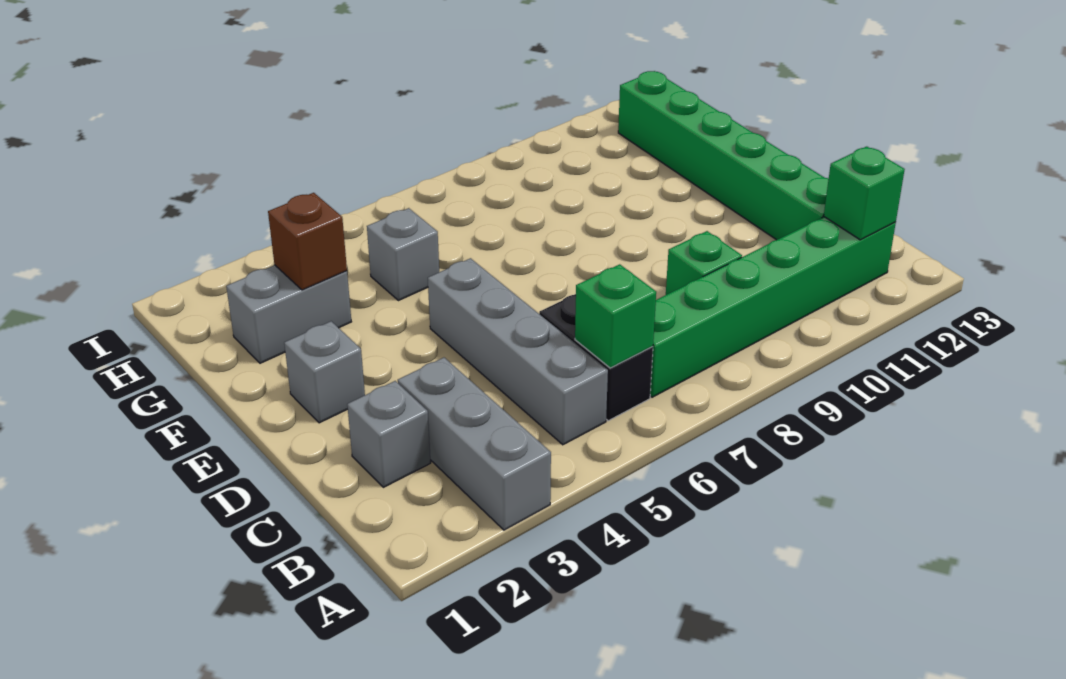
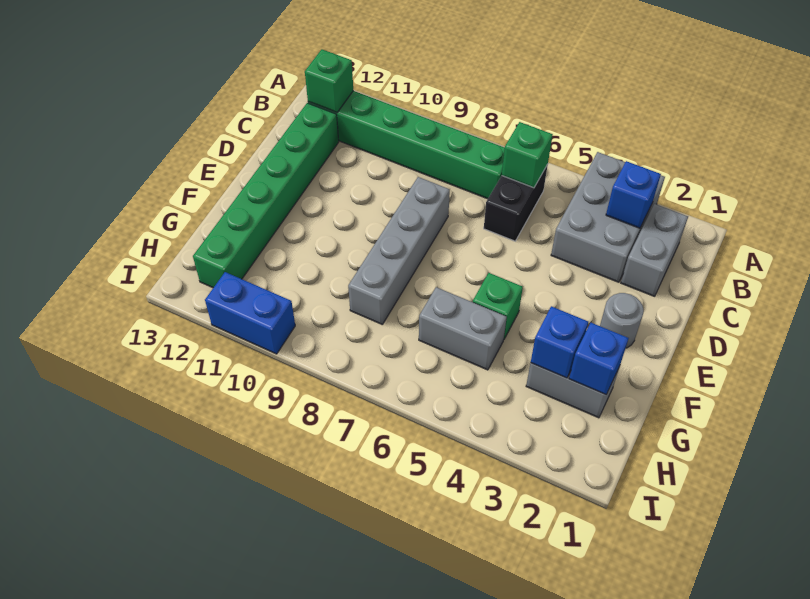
grey 1x3 brick [398,358,551,530] -> grey 2x3 brick [551,152,665,282]
none -> blue 1x1 brick [606,161,661,228]
grey 1x4 brick [428,258,608,445] -> grey 1x4 brick moved to [348,177,450,325]
grey 1x1 brick [347,381,431,487] -> grey 1x2 brick [621,204,688,296]
green 1x1 brick [666,231,742,295] -> green 1x1 brick moved to [473,273,523,339]
grey 1x1 brick [284,321,365,423] -> grey 1x1 round brick [600,293,644,348]
none -> blue 1x1 brick [569,323,629,394]
brown 1x1 brick [268,193,347,290] -> blue 1x1 brick [531,306,588,378]
grey 1x1 brick [367,208,439,301] -> grey 1x2 brick [419,287,507,370]
none -> blue 1x2 brick [205,272,295,354]

